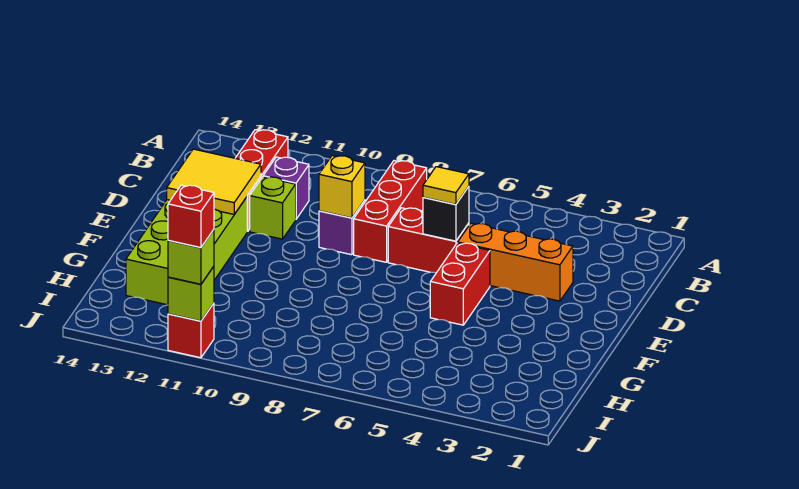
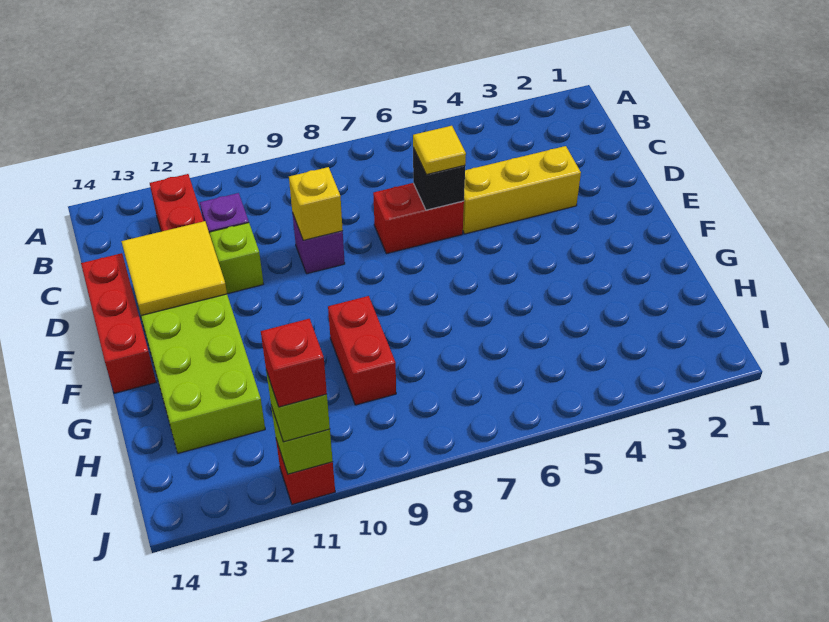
red 1x3 brick [354,161,427,262] -> red 1x3 brick moved to [81,253,156,393]
orange 1x3 brick [458,223,573,301] -> yellow 1x3 brick [463,146,581,234]
red 1x2 brick [430,243,490,325] -> red 1x2 brick moved to [328,296,396,405]

